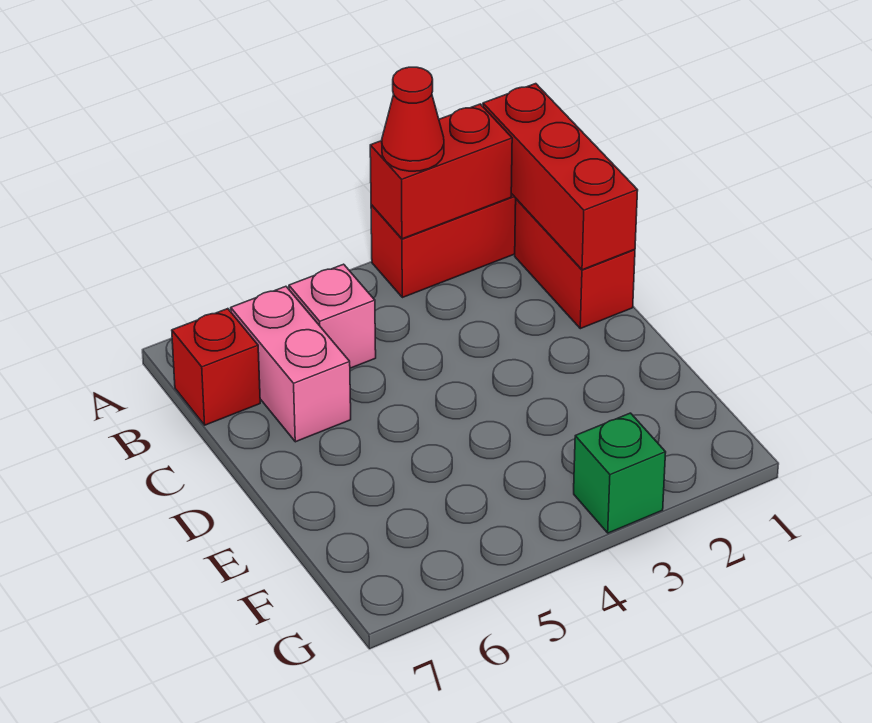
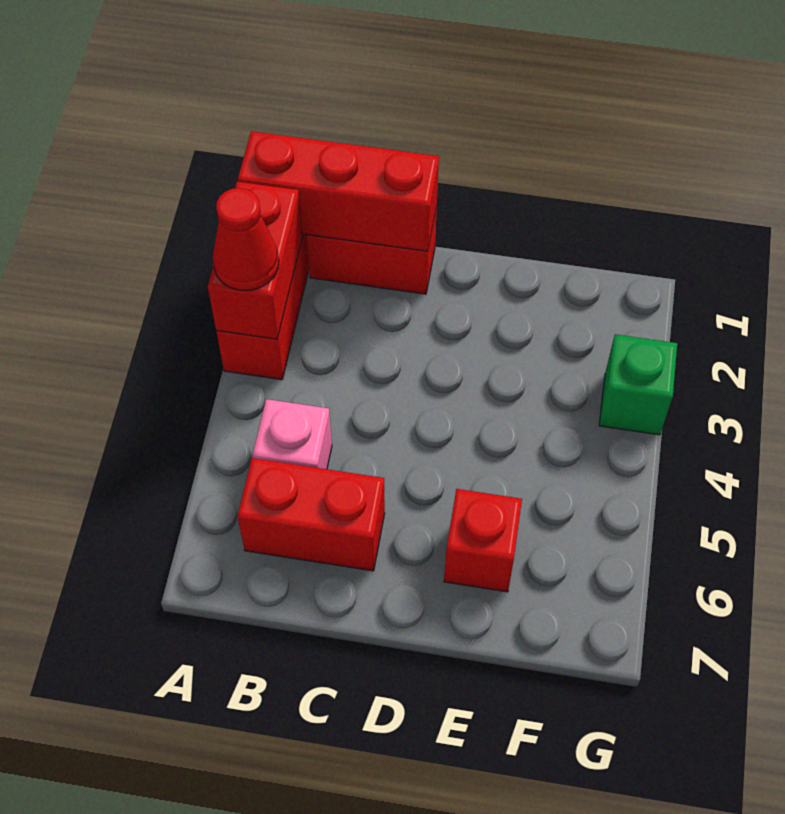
pink 1x2 brick [231,286,351,442] -> red 1x2 brick [237,458,385,571]
red 1x1 brick [172,309,260,425] -> red 1x1 brick moved to [444,489,522,592]

